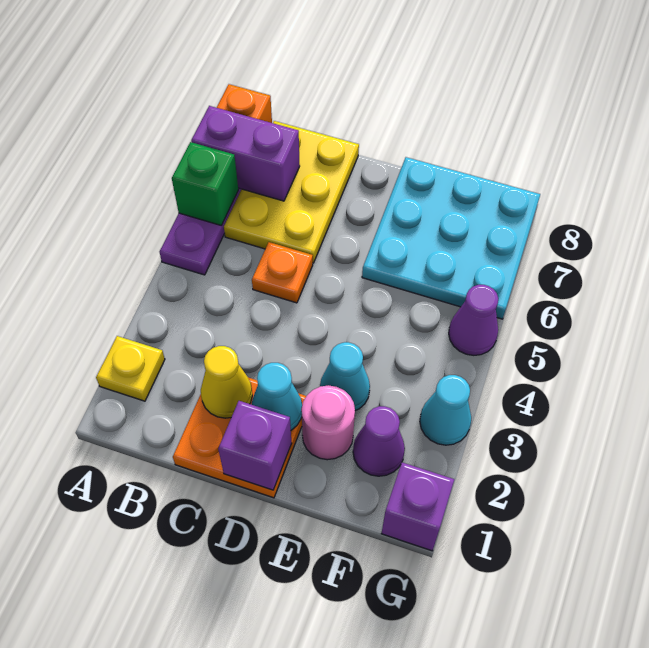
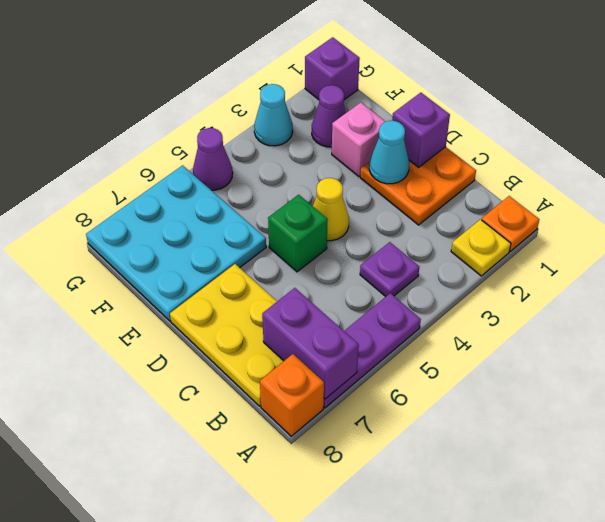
green 1x1 brick [172,142,238,225] -> green 1x1 brick moved to [268,195,328,272]
none -> purple 1x1 plate [360,242,419,297]
yellow 2x3 plate [224,121,359,263] -> yellow 2x3 plate turned to [170,264,283,406]
yellow 1x1 cone [201,346,252,418] -> yellow 1x1 cone moved to [313,178,349,241]
orange 1x1 plate [252,242,313,303] -> orange 1x1 plate moved to [482,196,539,251]
pink 1x1 round brick [302,385,355,460] -> pink 1x1 brick [332,102,386,176]
cyan 1x1 cone [320,342,370,411] -> none

